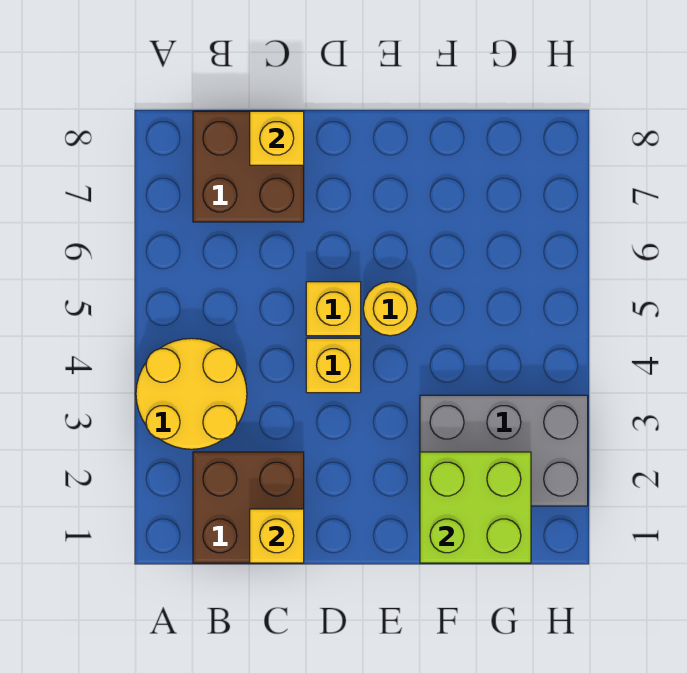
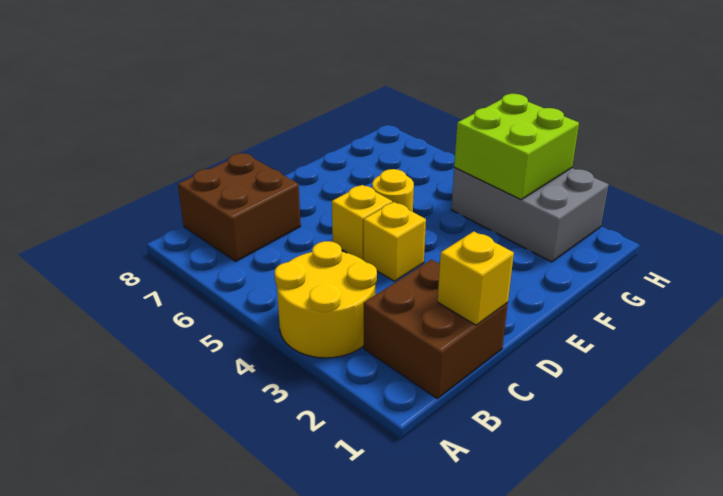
yellow 1x1 brick [250,111,304,165] -> none
lime 2x2 brick [420,452,531,563] -> lime 2x2 brick moved to [454,94,579,199]
grey 2x3 brick [420,395,588,506] -> grey 2x3 brick turned to [451,168,609,262]

